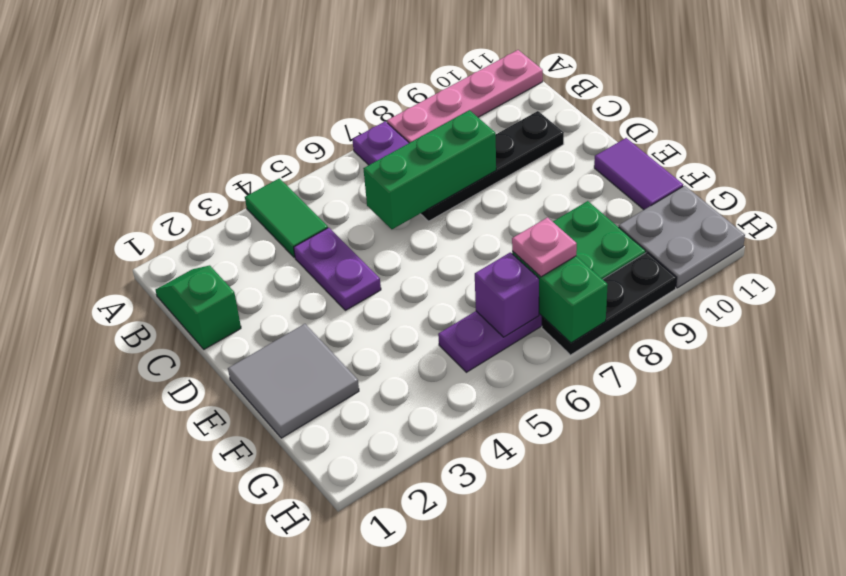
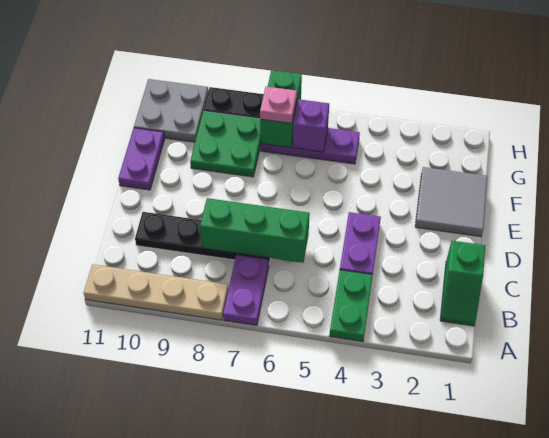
green 1x2 tile [245,178,328,257] -> green 1x2 plate [330,270,373,342]
pink 1x4 plate [387,50,543,143] -> tan 1x4 plate [84,264,228,320]
purple 1x2 tile [594,138,683,210] -> purple 1x2 plate [118,128,164,190]

